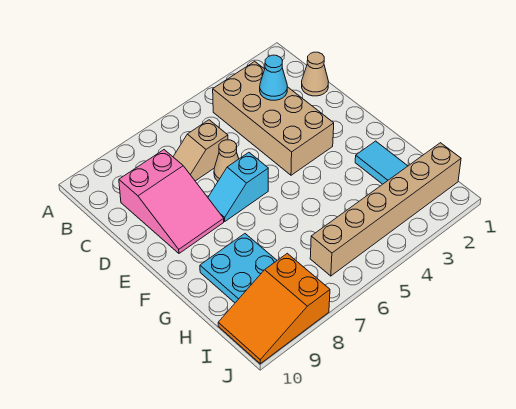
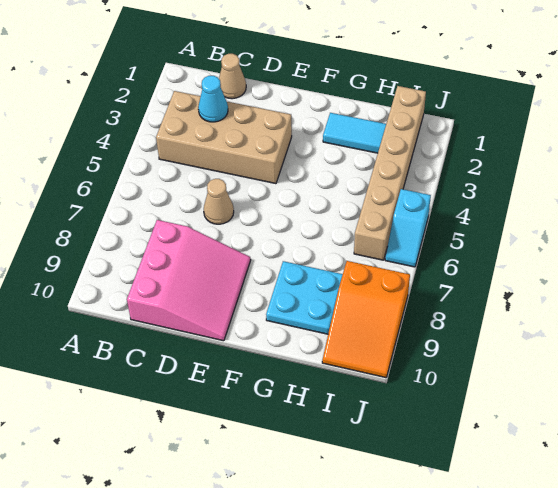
tan 1x2 slope [173,120,228,181] -> none
pink 2x3 slope [119,150,224,253] -> pink 3x3 slope [127,220,251,341]
cyan 1x2 slope [208,153,268,221] -> cyan 1x2 slope moved to [385,189,431,267]

